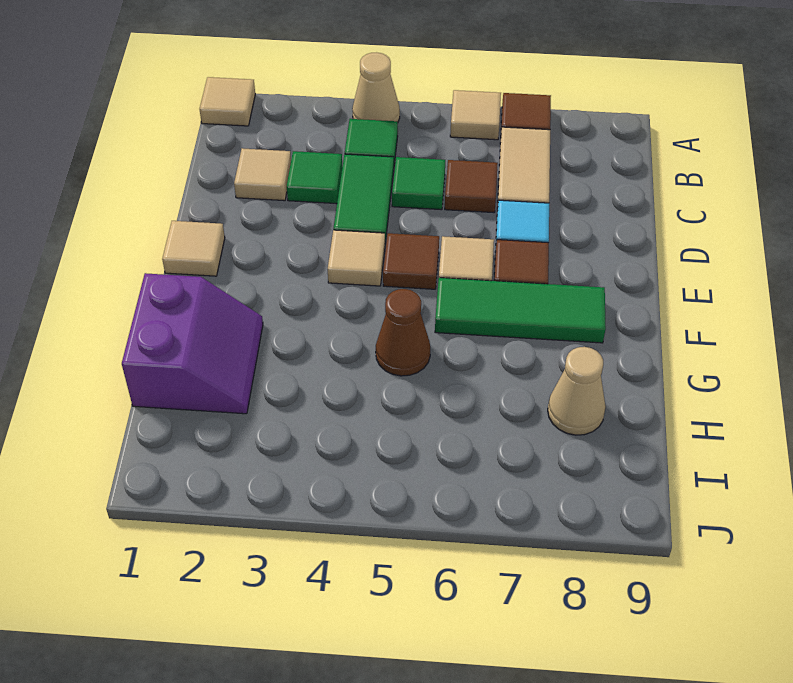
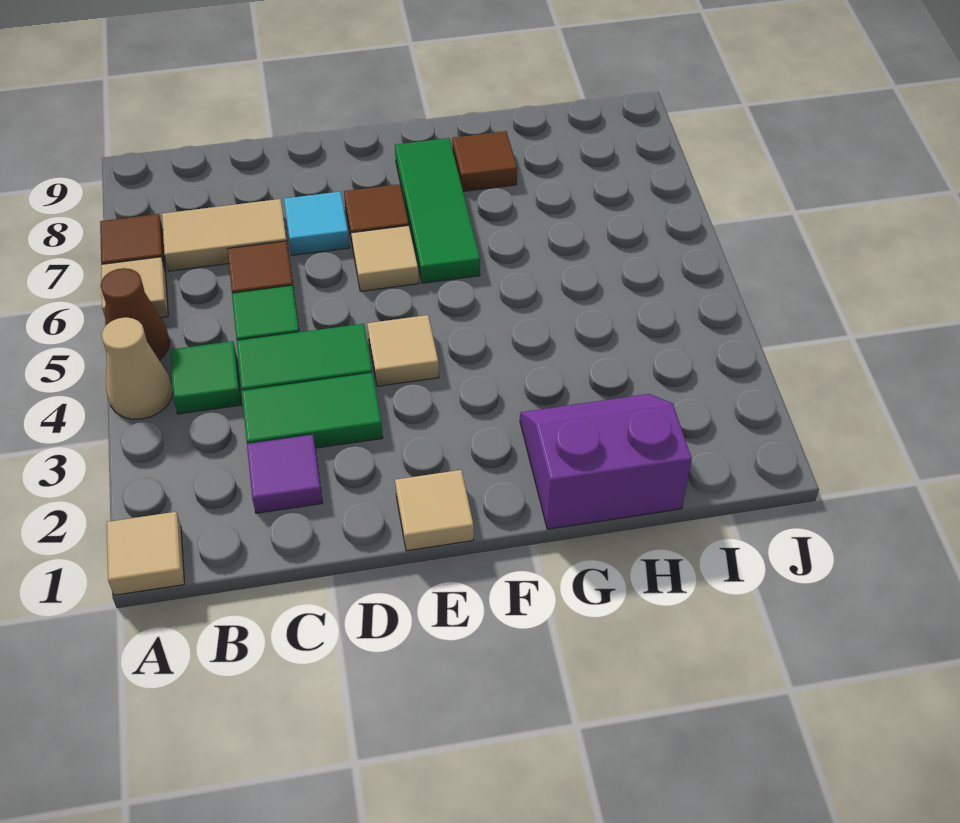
tan 1x1 tile [234,148,291,201] -> purple 1x1 tile [247,435,323,513]
green 1x1 tile [287,151,342,204] -> green 1x2 tile [242,373,383,448]
brown 1x1 tile [383,233,439,289] -> brown 1x1 tile moved to [452,131,517,192]
brown 1x1 cone [376,289,430,376] -> brown 1x1 cone moved to [100,268,170,360]
tan 1x1 cone [548,347,606,435] -> none

